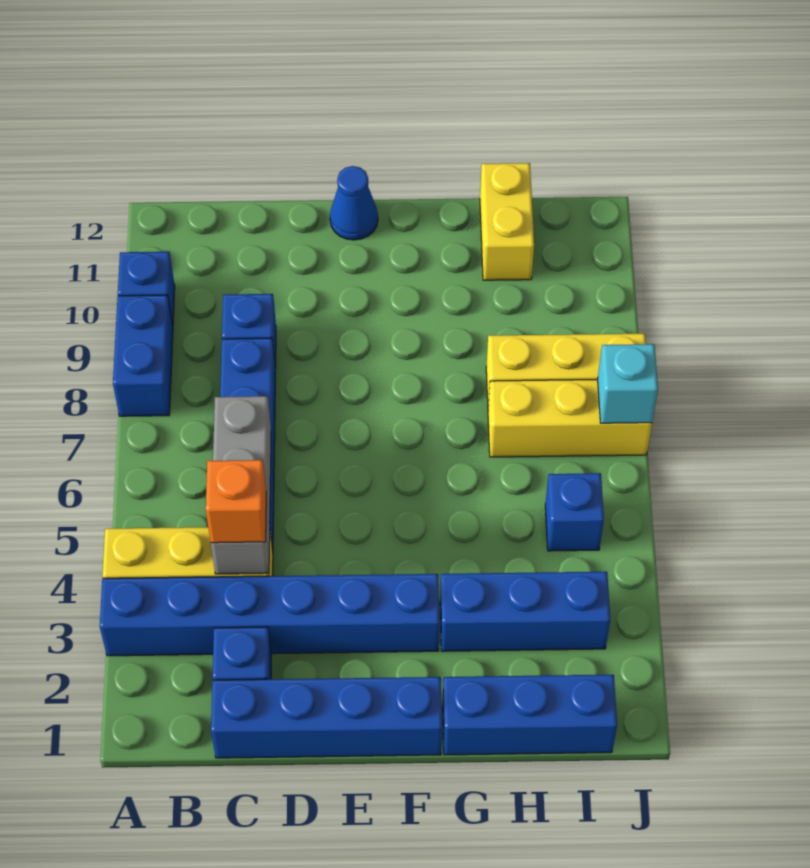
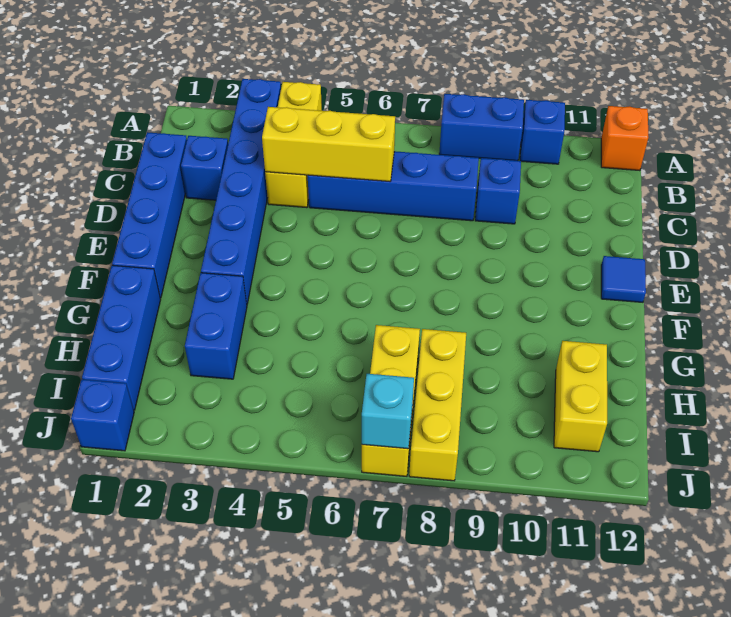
grey 1x3 brick [211,396,271,574] -> yellow 1x3 brick [262,107,395,182]
orange 1x1 brick [206,460,266,543] -> orange 1x1 brick moved to [601,106,648,171]
blue 1x1 cone [330,166,378,240] -> blue 1x1 tile [601,256,646,302]
blue 1x3 brick [440,572,610,651] -> blue 1x2 brick [185,273,247,379]
yellow 1x2 brick [480,163,534,280] -> yellow 1x2 brick turned to [554,341,607,452]
blue 1x1 brick [545,473,604,551] -> blue 1x1 brick moved to [71,379,134,451]

